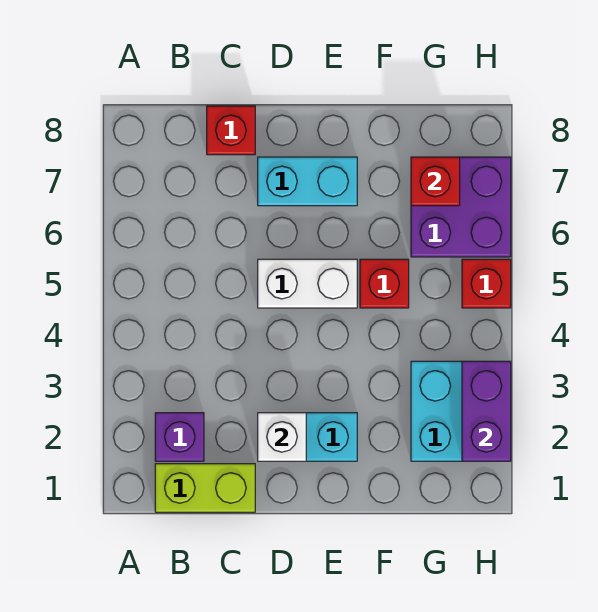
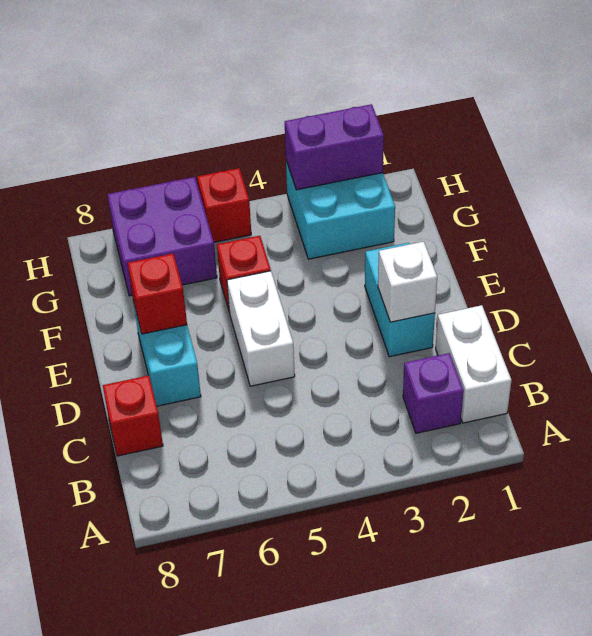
lime 1x2 brick [155,464,255,512] -> white 1x2 brick [436,305,512,423]
red 1x1 brick [411,157,460,206] -> red 1x1 brick moved to [128,254,187,334]

